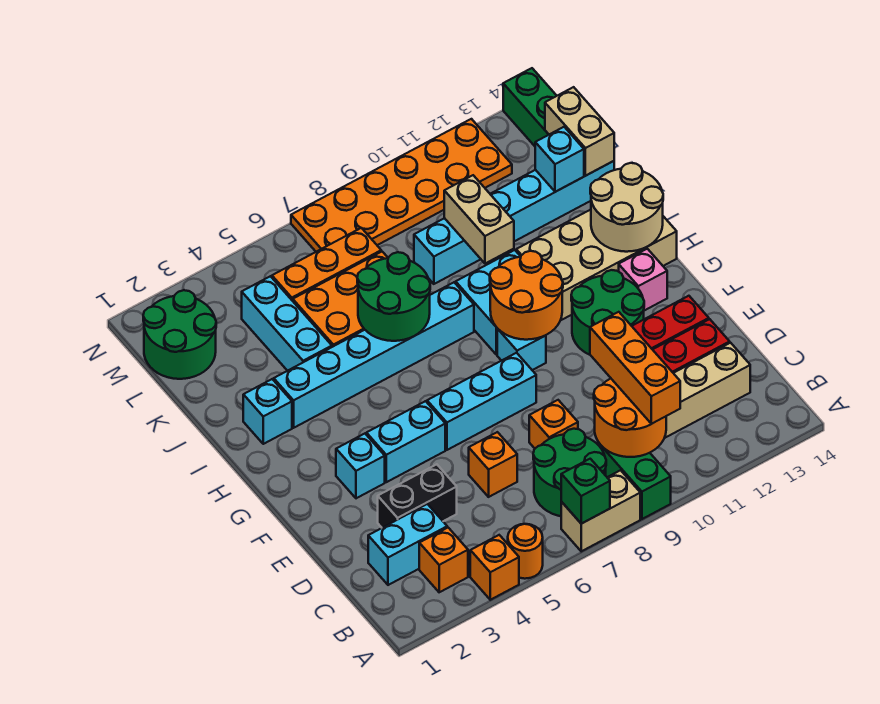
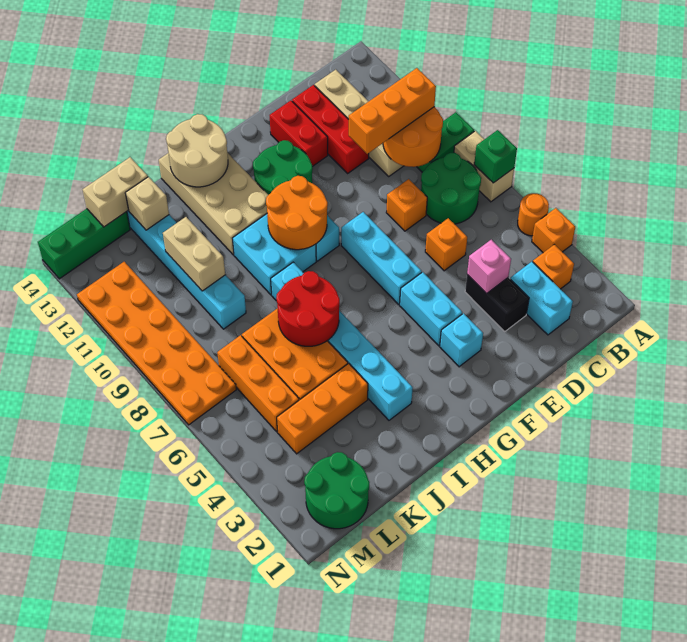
pink 1x1 brick [619,249,667,311] -> pink 1x1 brick moved to [467,240,511,294]
cyan 1x1 brick [243,379,292,444] -> none
green 2x2 round brick [357,252,430,341] -> red 2x2 round brick [276,271,340,346]
cyan 1x3 brick [242,276,332,371] -> orange 1x3 brick [277,363,368,454]
tan 1x2 brick [444,175,514,264] -> tan 1x2 brick turned to [163,217,225,291]
cyan 1x1 brick [535,127,584,192] -> tan 1x1 brick [125,177,169,230]

